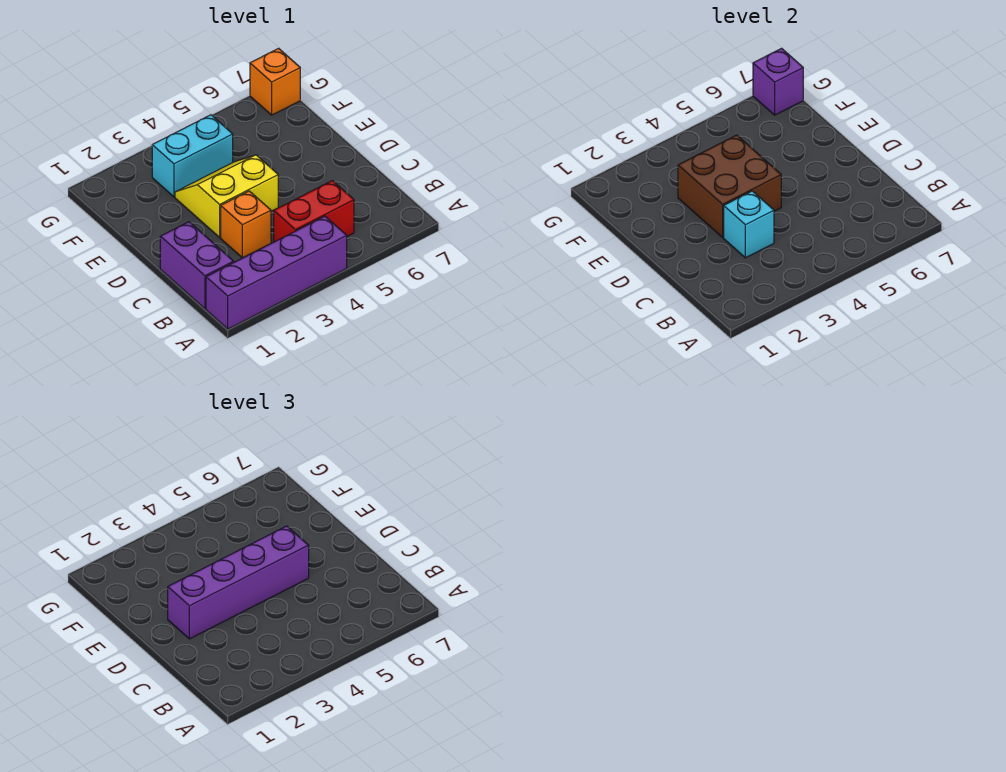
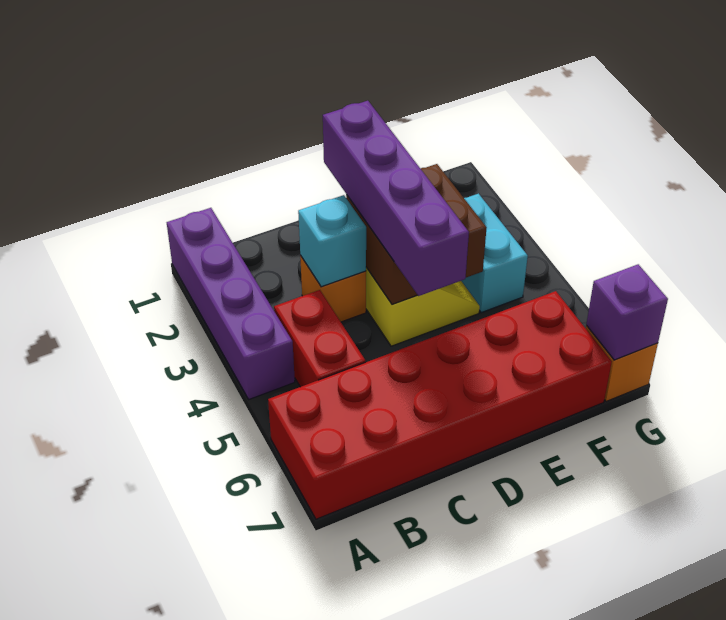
none -> red 2x6 brick [268,291,612,519]
purple 1x2 brick [160,222,234,309] -> none

